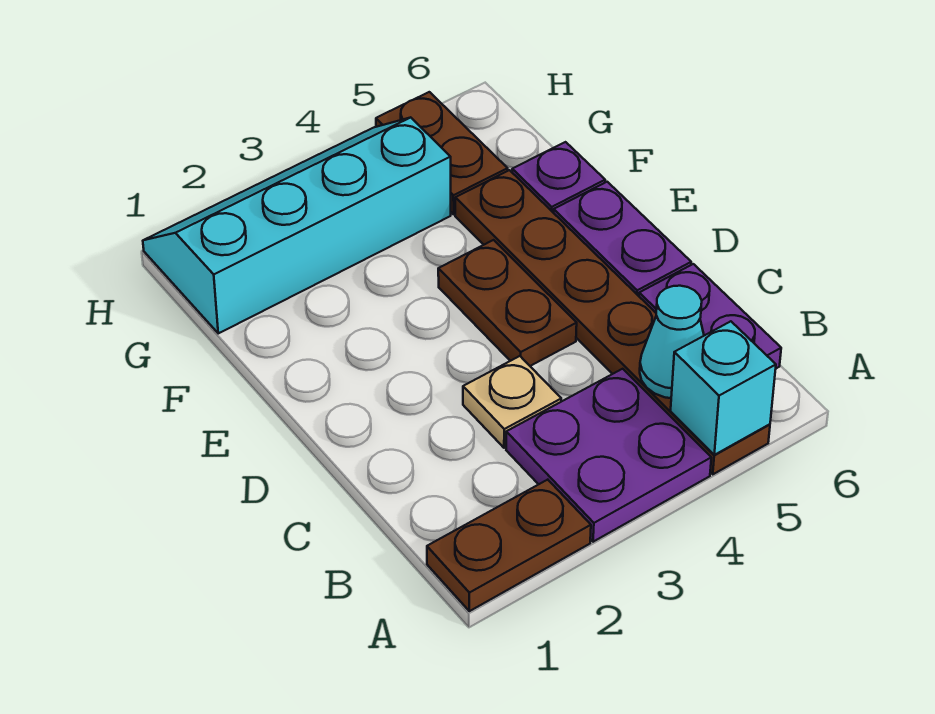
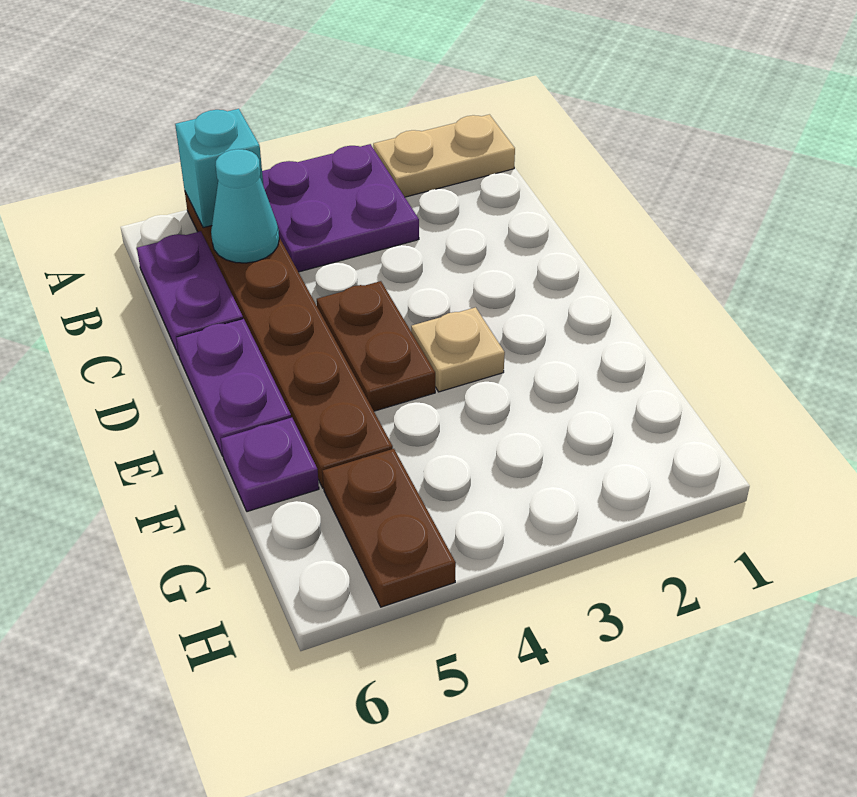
brown 1x2 plate [427,480,591,611] -> tan 1x2 plate [373,114,515,197]
tan 1x1 plate [463,356,561,448] -> tan 1x1 plate moved to [411,307,505,392]
cyan 2x4 slope [143,117,451,333] -> none

